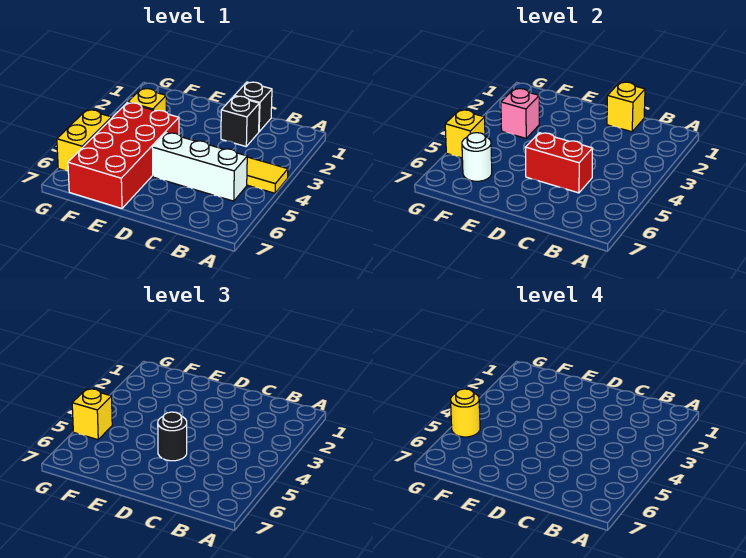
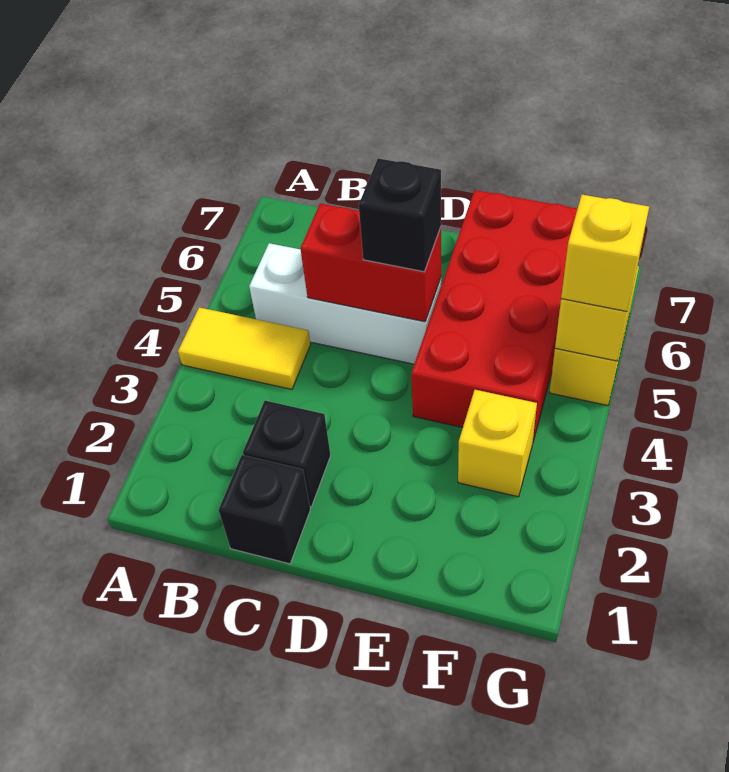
yellow 1x1 brick [607,82,645,132] -> none
black 1x1 round brick [158,412,187,461] -> black 1x1 brick [359,158,441,272]
pink 1x1 brick [501,89,539,138] -> none
white 1x1 round brick [462,133,492,181] -> none
yellow 1x1 round brick [451,389,480,437] -> none

